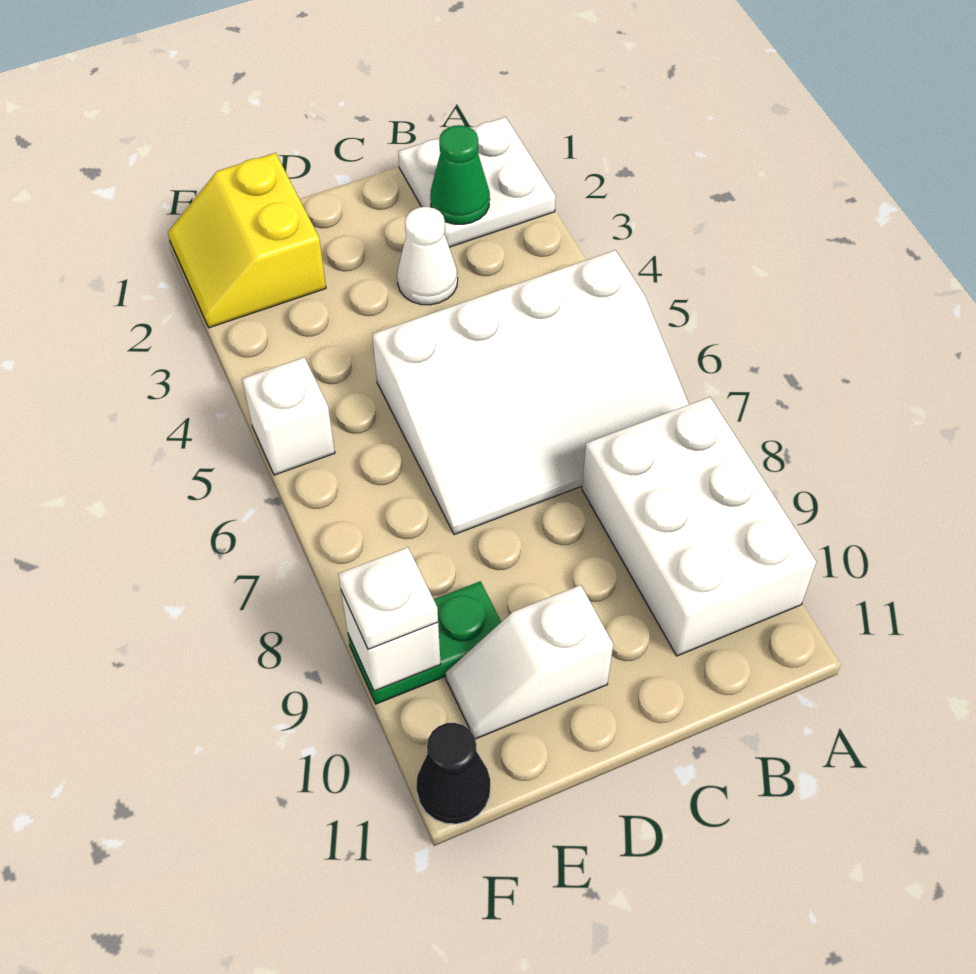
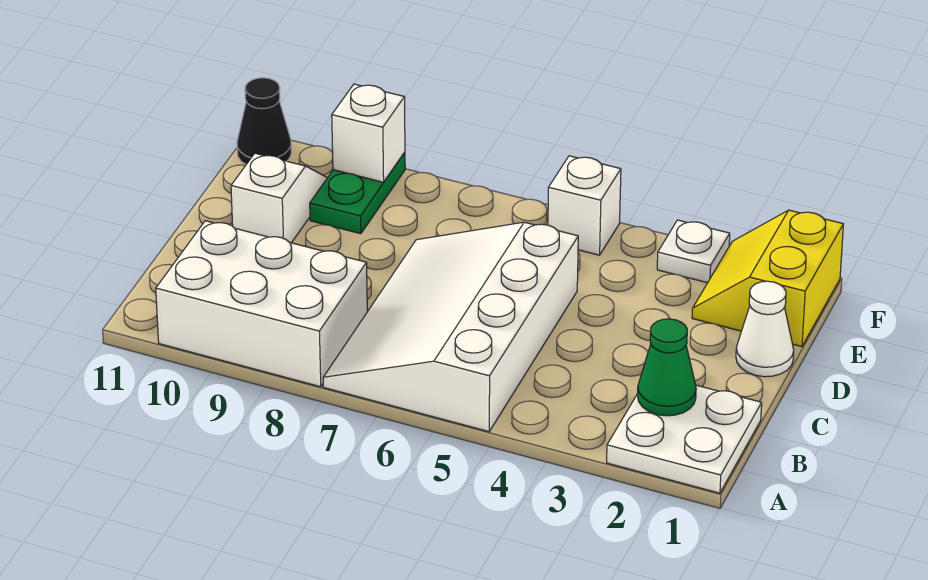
white 1x1 cone [397,207,458,305] -> white 1x1 cone moved to [736,281,794,377]
yellow 2x2 slope [168,153,326,328] -> yellow 2x2 slope turned to [692,210,843,347]
white 1x1 plate [338,547,438,649] -> white 1x1 plate moved to [657,220,730,283]

